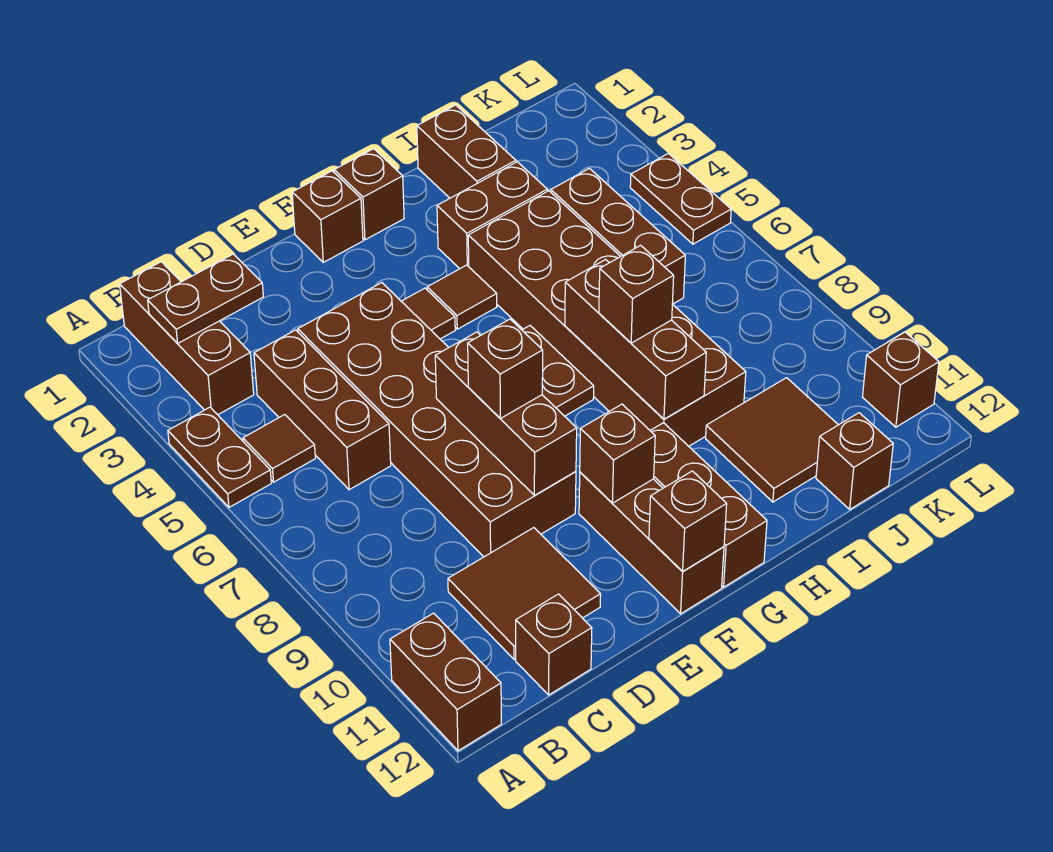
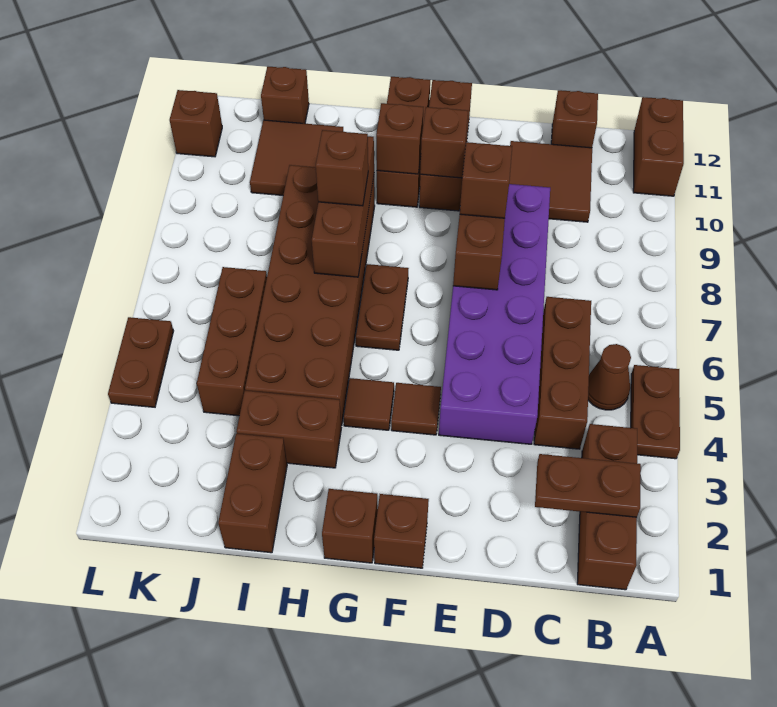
brown 1x1 tile [243,415,315,482] -> brown 1x1 cone [588,344,631,410]
brown 2x6 brick [298,283,576,557] -> purple 2x6 brick [439,184,550,444]
brown 1x1 brick [649,471,727,572] -> brown 1x1 brick moved to [376,103,423,174]

